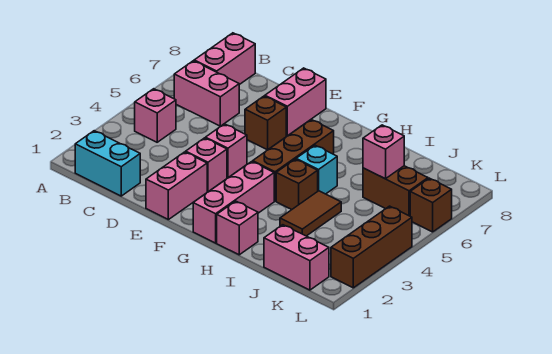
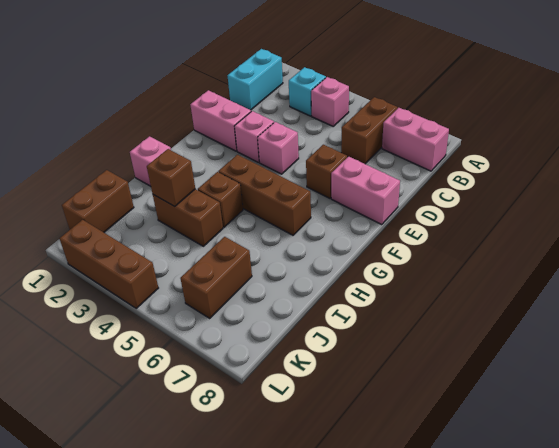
pink 1x2 brick [174,61,239,126] -> brown 1x2 brick [341,97,398,164]
pink 1x3 brick [193,162,274,243] -> none
cyan 1x1 brick [296,145,337,194] -> cyan 1x1 brick moved to [289,67,326,116]
brown 1x2 tile [280,191,341,236] -> brown 1x2 brick [153,189,223,246]
pink 1x2 brick [264,225,329,290] -> brown 1x2 brick [62,170,134,232]
pink 1x1 brick [363,125,404,179] -> none
brown 1x1 brick [410,178,452,232] -> brown 1x1 brick moved to [147,149,195,206]

